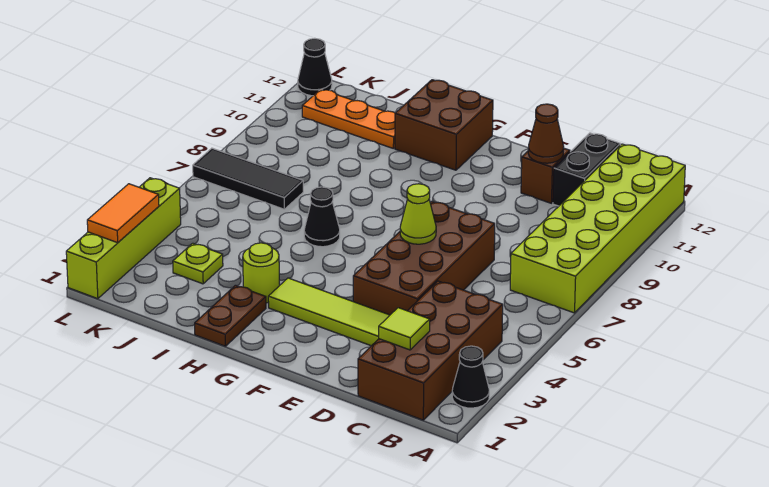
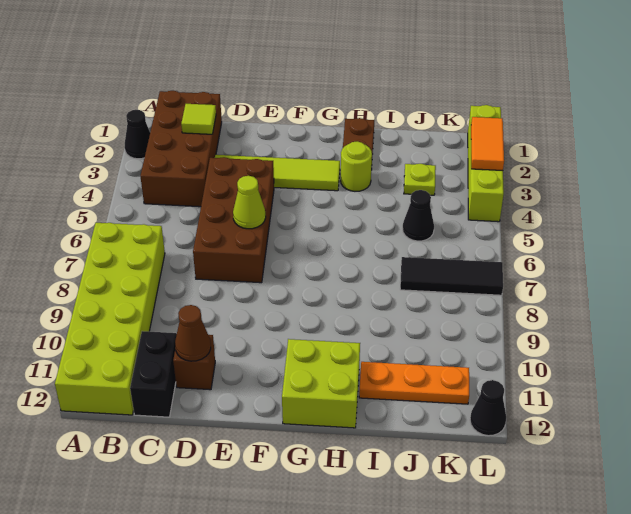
brown 2x2 brick [395,80,493,170] -> lime 2x2 brick [282,339,360,428]
black 1x1 cone [304,187,340,247] -> black 1x1 cone moved to [403,190,434,241]

